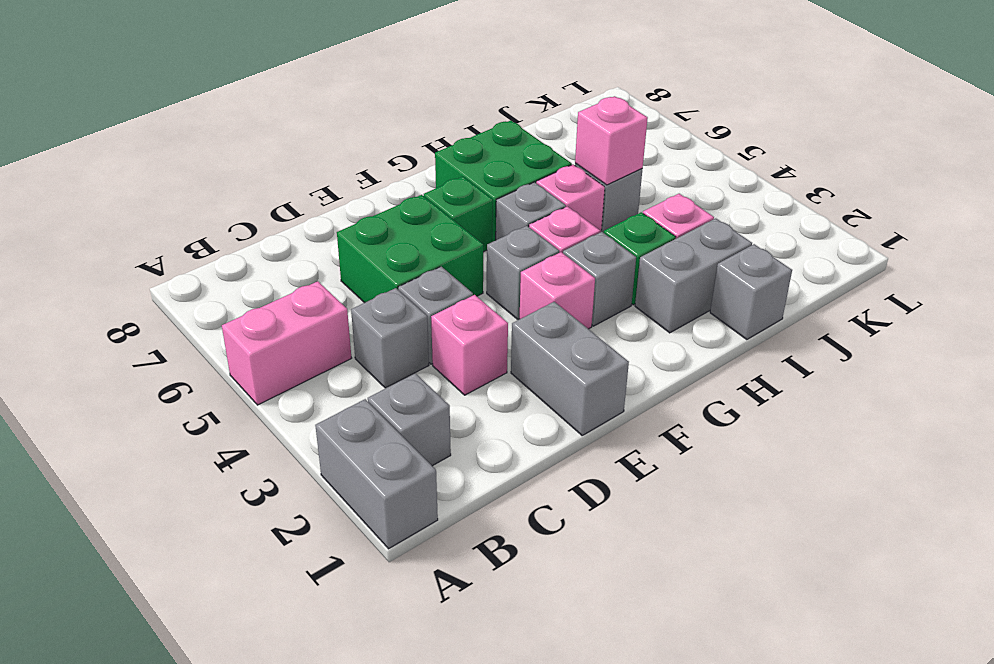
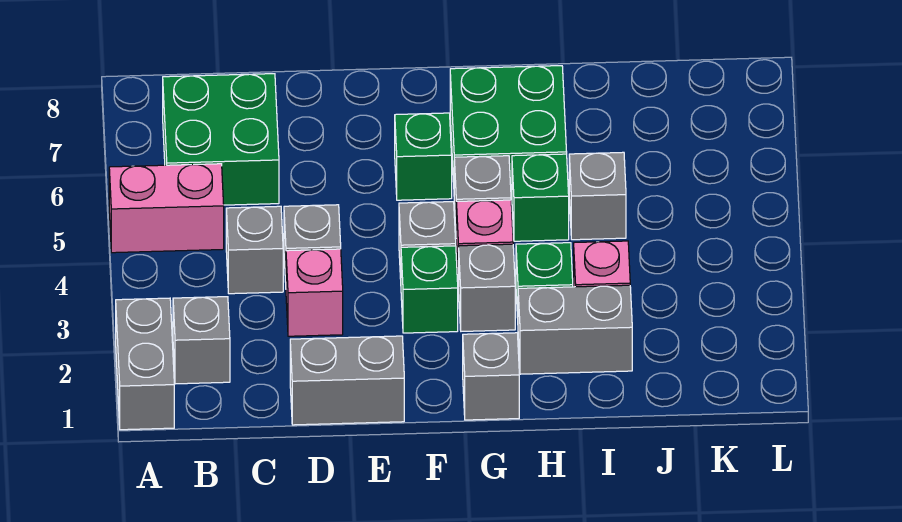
green 2x2 brick [337,195,483,303] -> green 2x2 brick moved to [163,74,279,205]
grey 1x2 brick [511,302,629,435] -> grey 1x2 brick turned to [290,336,404,425]
pink 1x1 brick [520,252,595,329] -> green 1x1 brick [401,246,458,333]
pink 1x1 brick [536,164,605,232] -> green 1x1 brick [512,154,569,241]
grey 1x1 brick [710,244,792,340] -> grey 1x1 brick moved to [463,333,519,420]
pink 1x1 brick [575,96,648,185] -> none

